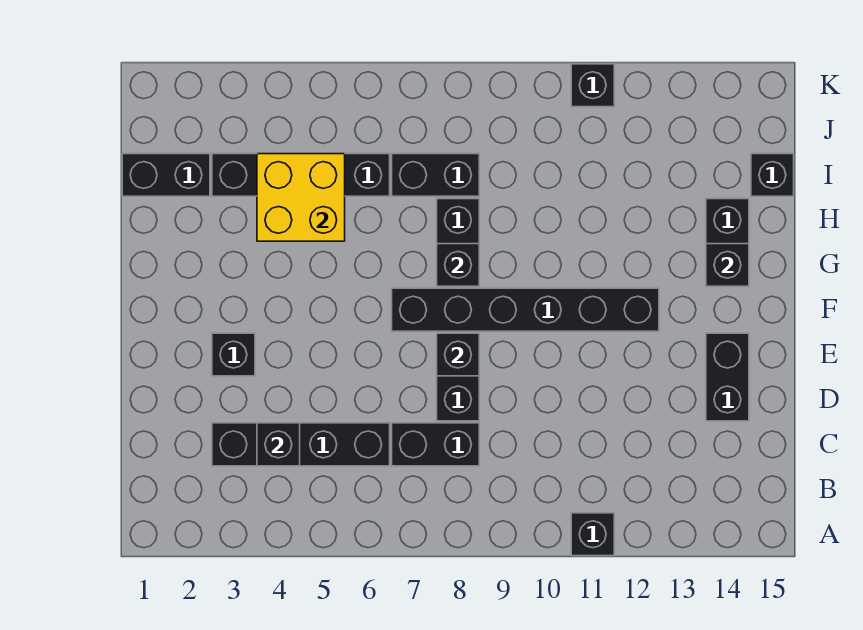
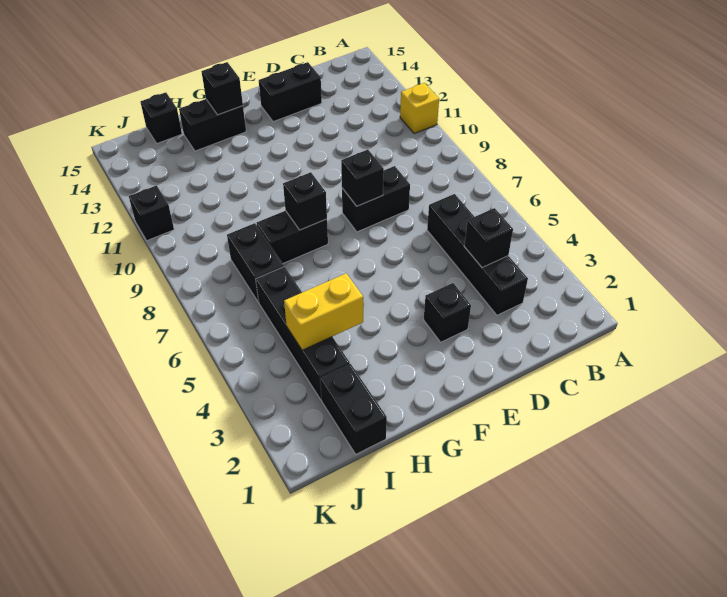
black 1x1 brick [571,513,614,556] -> yellow 1x1 brick [400,83,439,134]
black 1x2 brick [392,423,479,466] -> none
black 1x6 brick [392,288,659,331] -> none
yellow 2x2 brick [257,154,345,241] -> yellow 1x2 brick [284,273,363,350]

